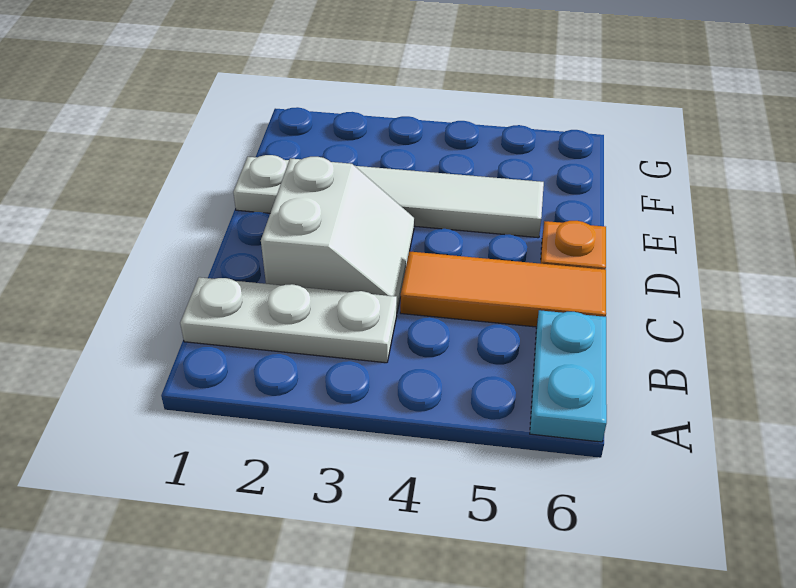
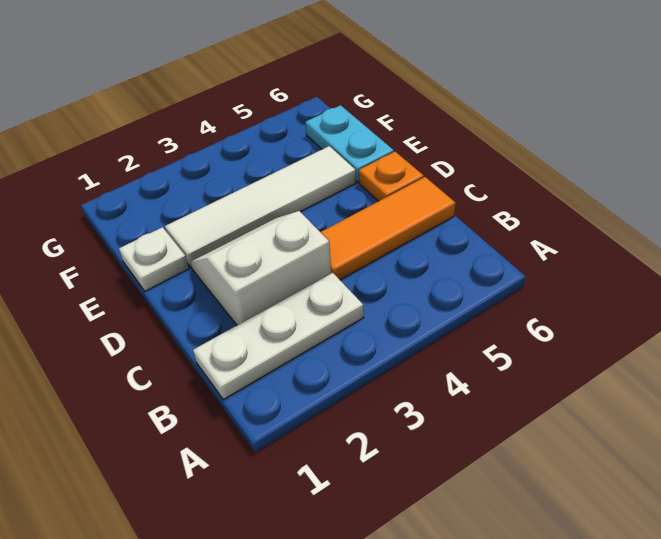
cyan 1x2 plate [530,310,607,442] -> cyan 1x2 plate moved to [305,105,394,182]
white 2x2 slope [261,157,414,312] -> white 2x2 slope turned to [191,211,331,325]

